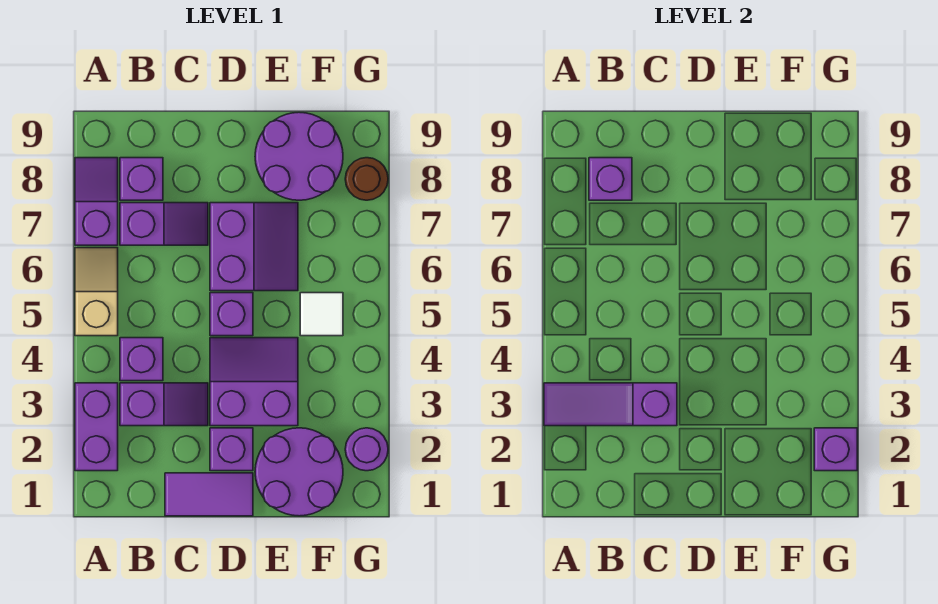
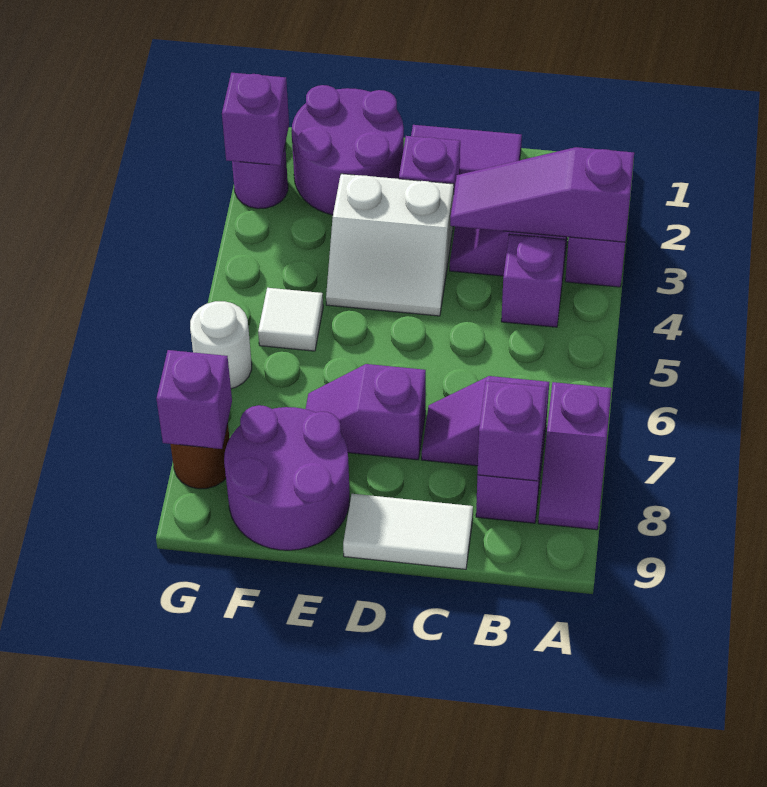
purple 1x3 slope [544,383,677,426] -> purple 1x3 slope turned to [450,147,634,242]
tan 1x2 slope [75,248,118,336] -> none
none -> white 1x2 tile [343,494,473,569]
purple 2x2 slope [210,338,298,426] -> white 2x2 slope [326,174,454,316]
purple 1x1 brick [210,293,253,336] -> purple 1x1 brick moved to [157,350,232,449]
purple 2x2 slope [210,203,298,291] -> purple 1x2 slope [306,364,426,460]
none -> white 1x1 round brick [190,301,252,389]

